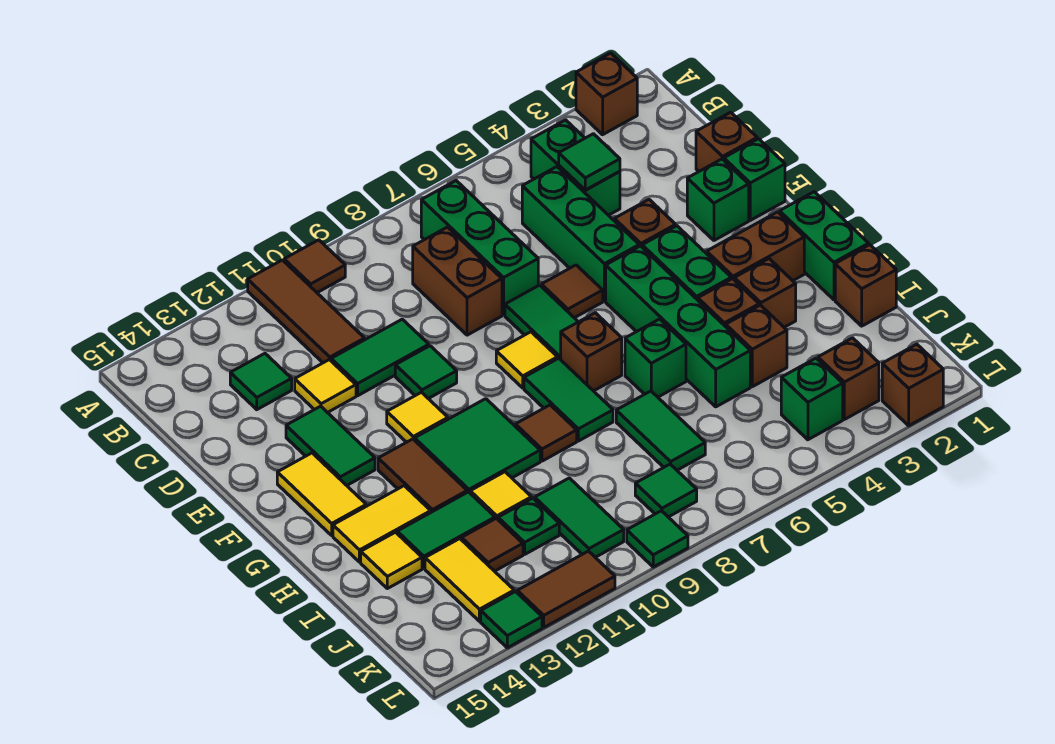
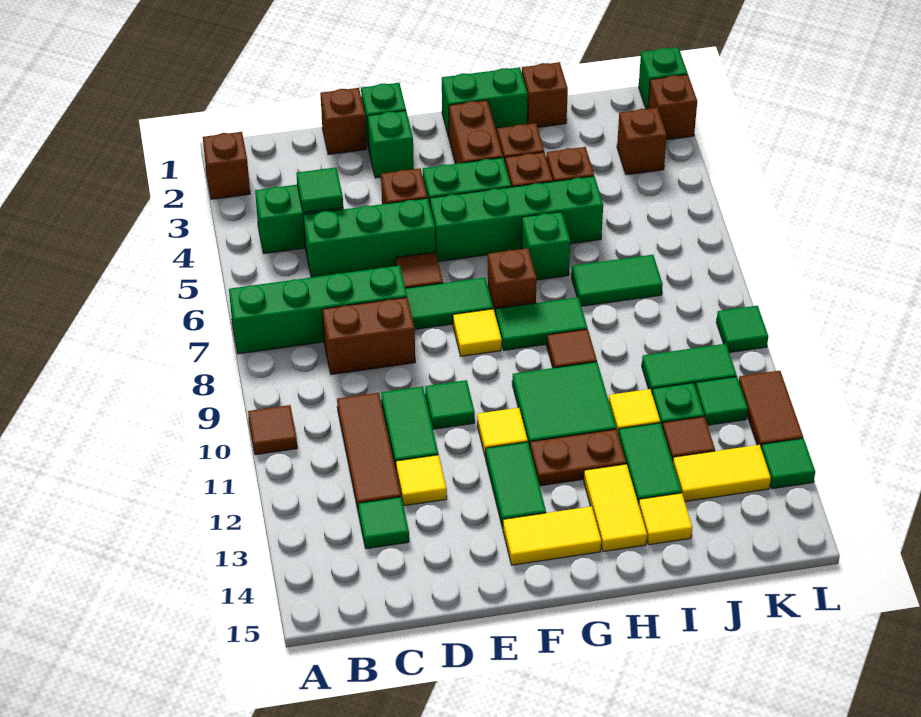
brown 1x3 tile [248,260,365,363] -> brown 1x3 tile turned to [337,393,401,509]
green 1x3 brick [421,181,538,315] -> green 1x4 brick [229,266,407,354]
green 1x2 tile [286,406,375,485] -> green 1x2 tile turned to [486,442,546,528]
brown 1x2 tile [378,439,467,512] -> brown 1x2 plate [530,429,626,486]
green 1x1 brick [781,358,843,440] -> green 1x1 brick moved to [639,47,688,109]
green 1x1 tile [635,464,697,517] -> green 1x1 tile moved to [696,377,748,425]

